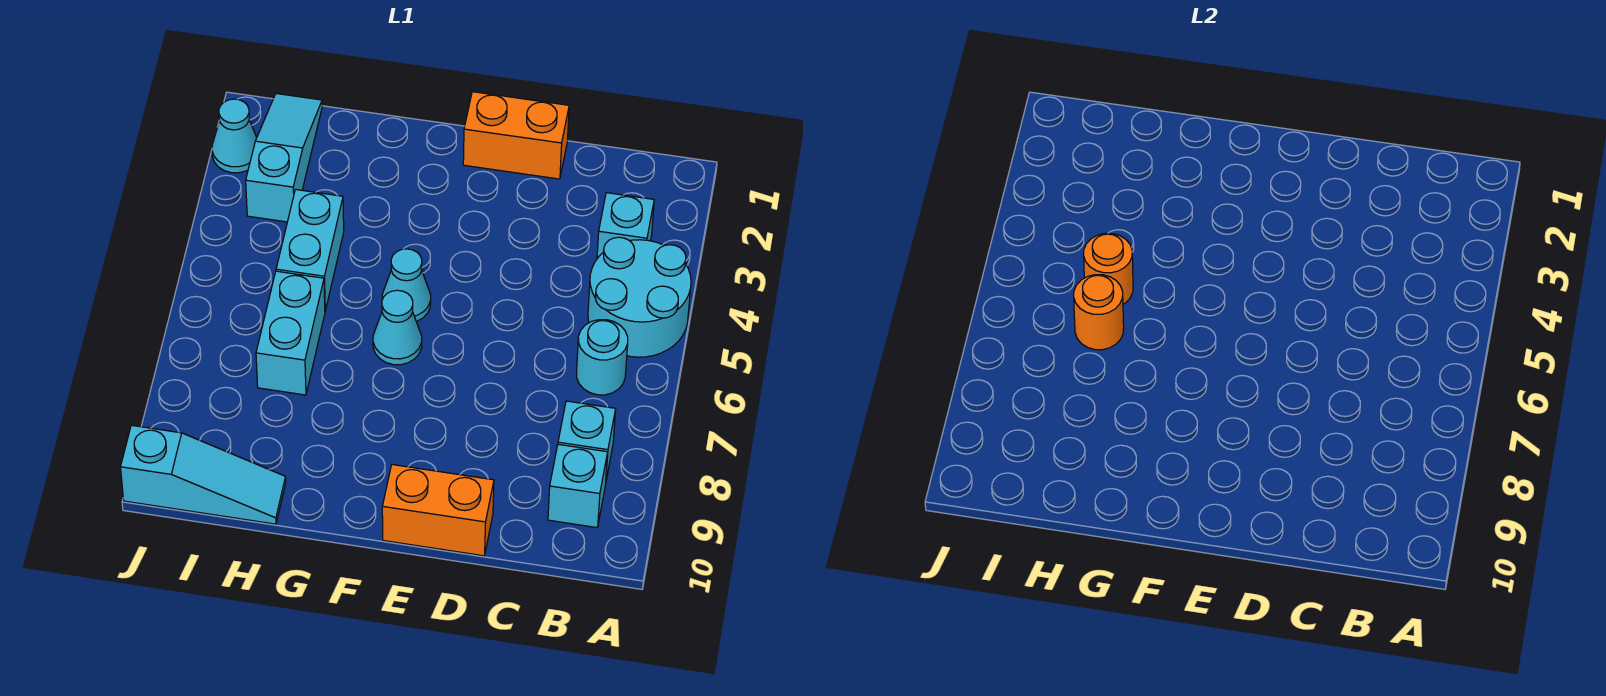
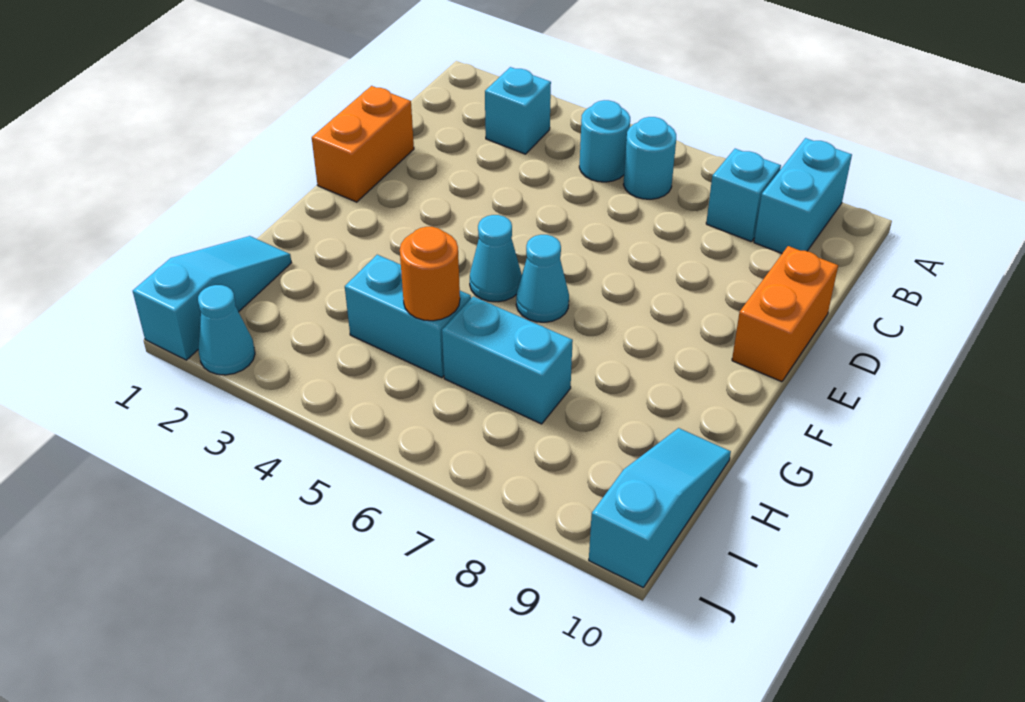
cyan 2x2 round brick [588,237,691,357] -> cyan 1x1 round brick [579,100,630,182]
cyan 1x1 brick [548,444,608,528] -> cyan 1x2 brick [754,138,852,253]
orange 1x1 round brick [1074,275,1124,350] -> none
cyan 1x3 slope [246,94,322,222] -> cyan 1x3 slope turned to [133,236,291,360]

